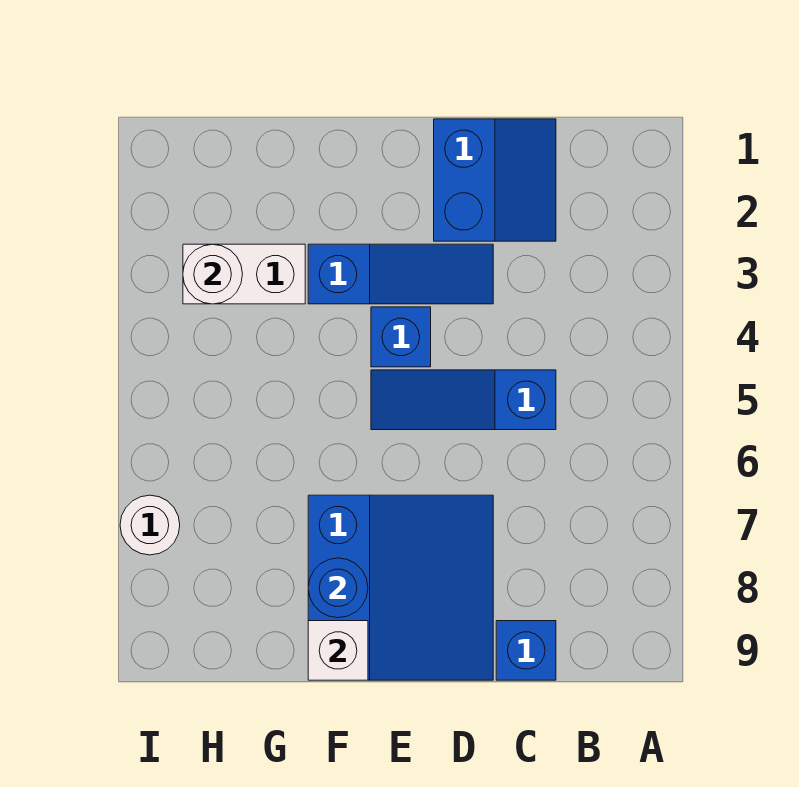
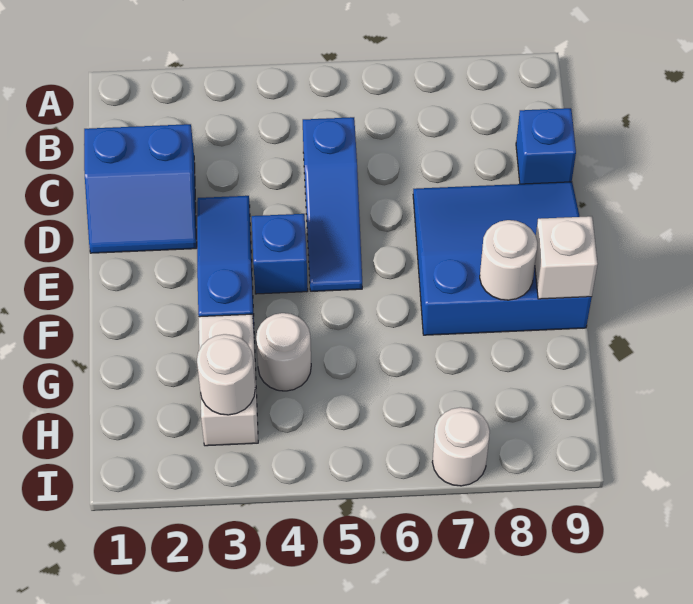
blue 2x2 slope [434,119,556,241] -> blue 2x2 slope turned to [84,124,197,253]
blue 1x1 round brick [308,558,368,618] -> white 1x1 round brick [480,220,537,300]
none -> white 1x1 round brick [256,313,311,391]

